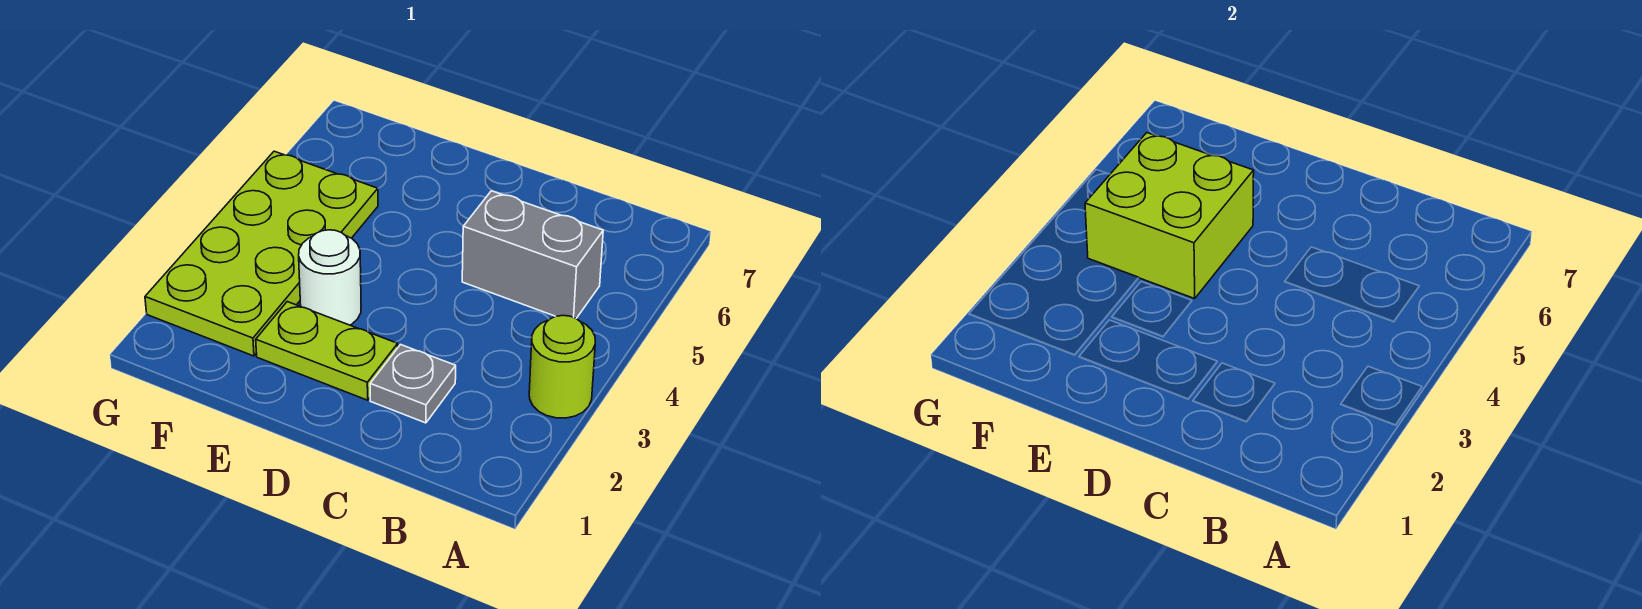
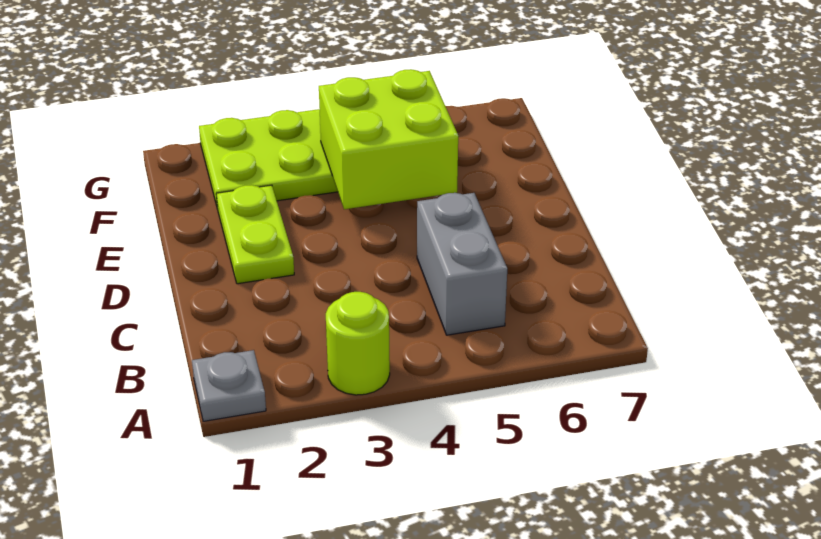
grey 1x1 plate [370,345,456,423] -> grey 1x1 plate moved to [192,350,266,421]
white 1x1 round brick [299,230,361,325] -> none

